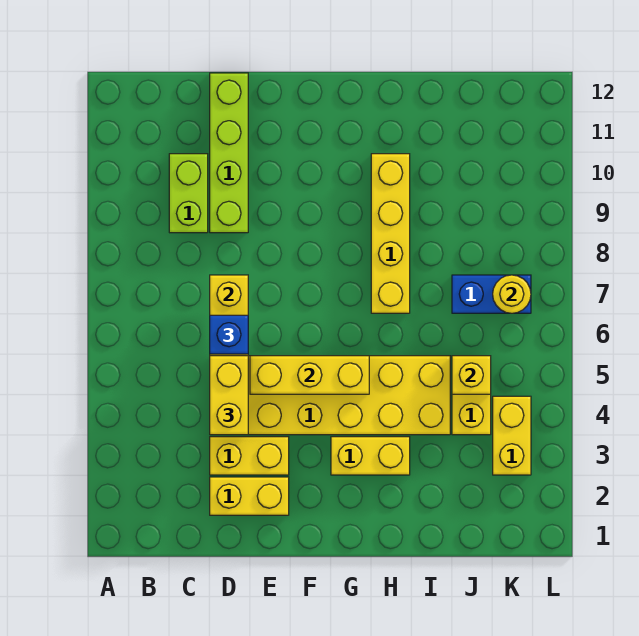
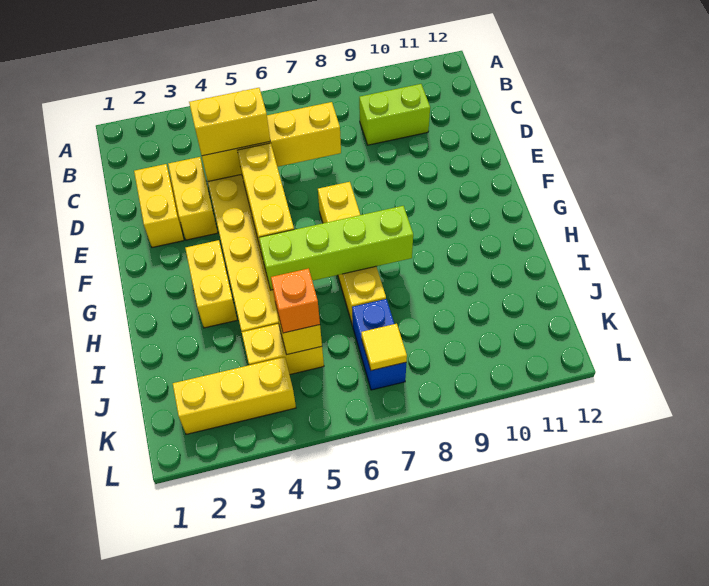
blue 1x1 brick [210,315,248,354] -> none
lime 1x4 brick [210,73,248,233] -> lime 1x4 brick moved to [259,206,413,290]
yellow 1x4 brick [371,154,410,313] -> yellow 1x4 brick turned to [318,182,386,326]
none -> orange 1x1 brick [271,268,320,333]
yellow 1x2 brick [493,396,531,475] -> yellow 1x3 brick [173,357,296,434]
yellow 1x1 round brick [493,275,531,313] -> yellow 1x1 tile [361,324,407,371]

